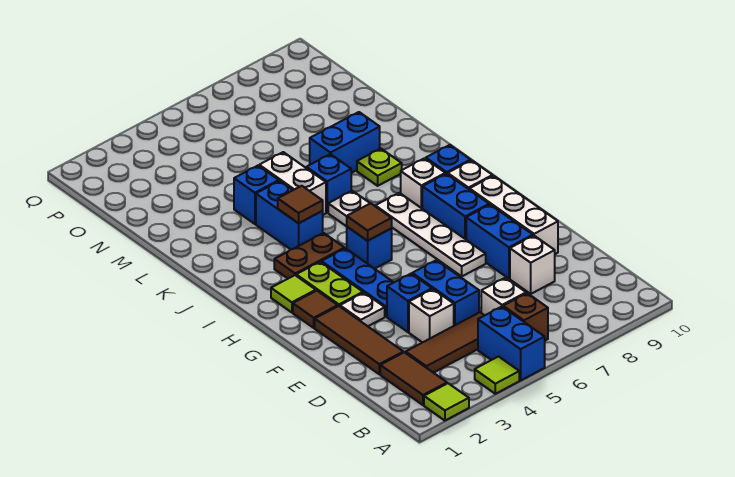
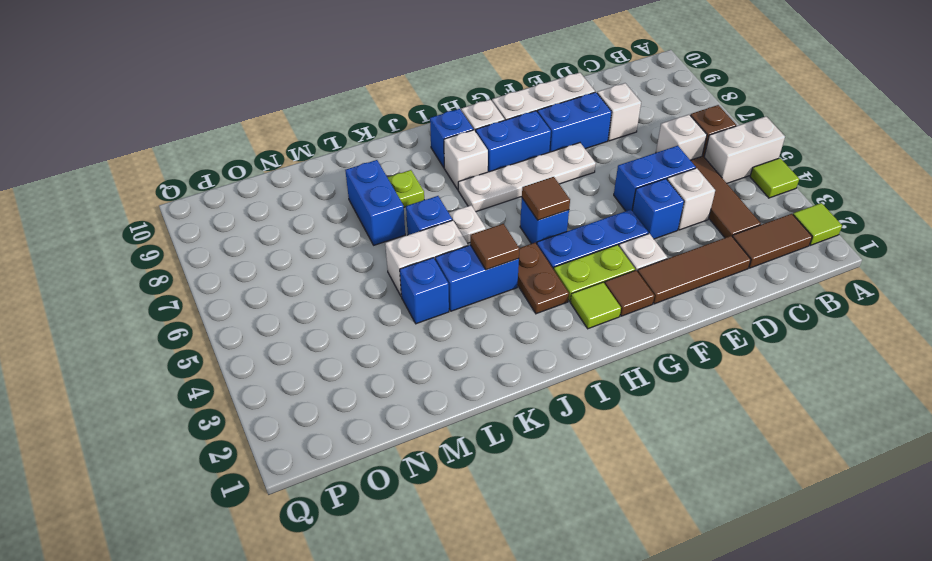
blue 1x2 brick [478,307,545,380] -> white 1x2 brick [704,116,785,183]

